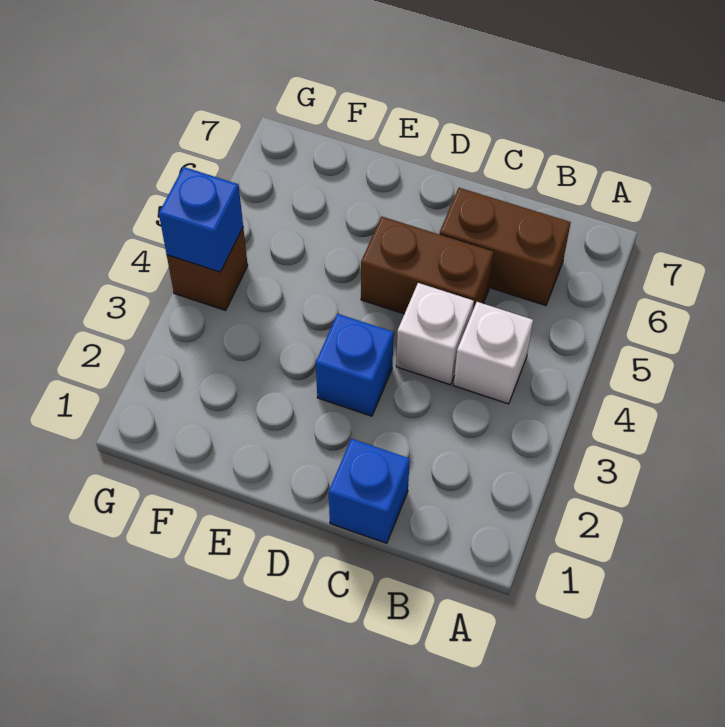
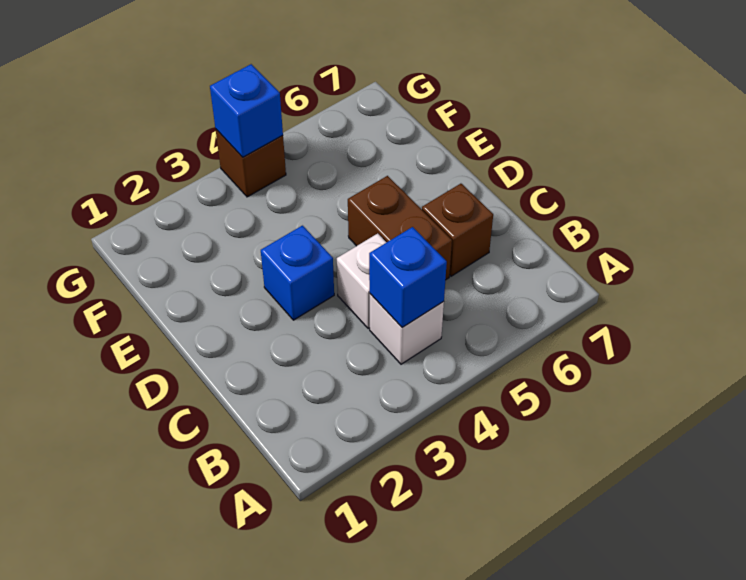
brown 1x2 brick [439,188,571,306] -> brown 1x1 brick [422,184,493,276]
blue 1x1 brick [329,439,410,543] -> blue 1x1 brick moved to [369,227,447,327]

